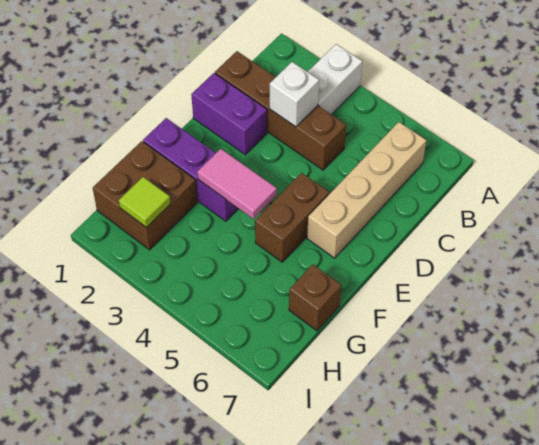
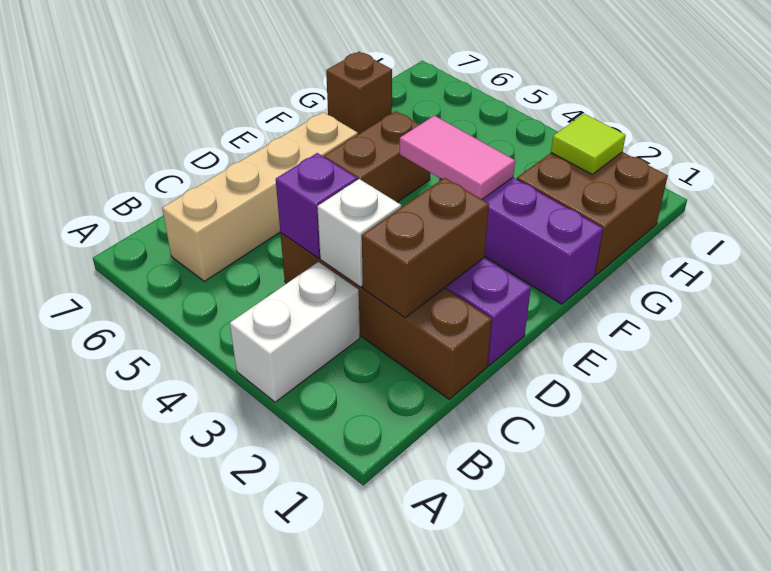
none -> brown 1x2 brick [362,178,489,317]
none -> purple 1x1 brick [276,153,357,258]

